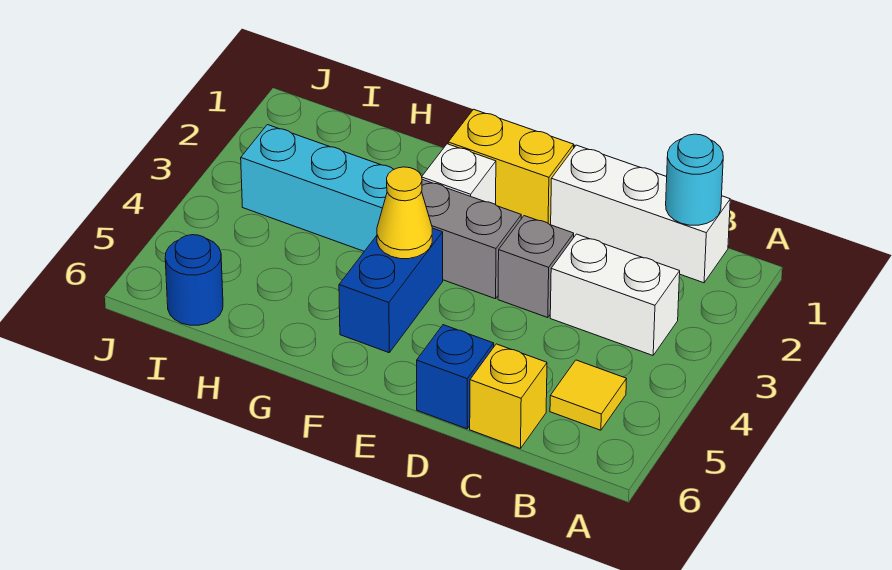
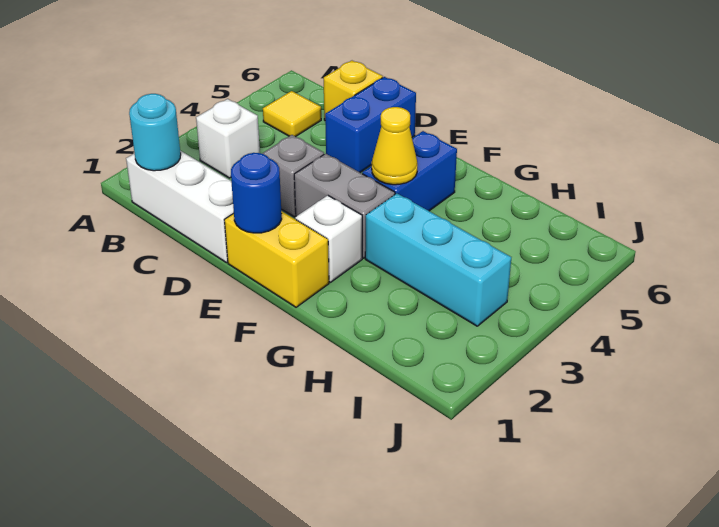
white 1x2 brick [550,234,680,355] -> white 1x1 brick [196,99,260,178]
blue 1x1 brick [417,325,494,429] -> blue 1x2 brick [325,77,416,172]
blue 1x1 round brick [165,235,223,325] -> blue 1x1 round brick moved to [231,153,282,233]

